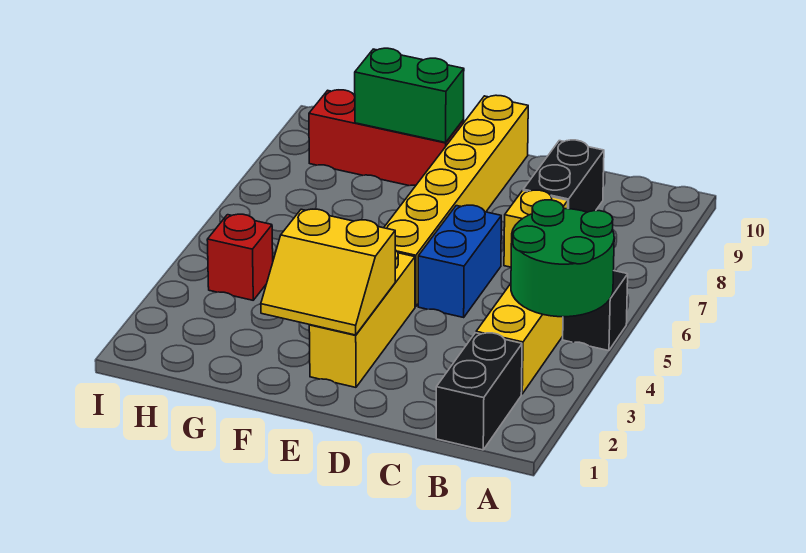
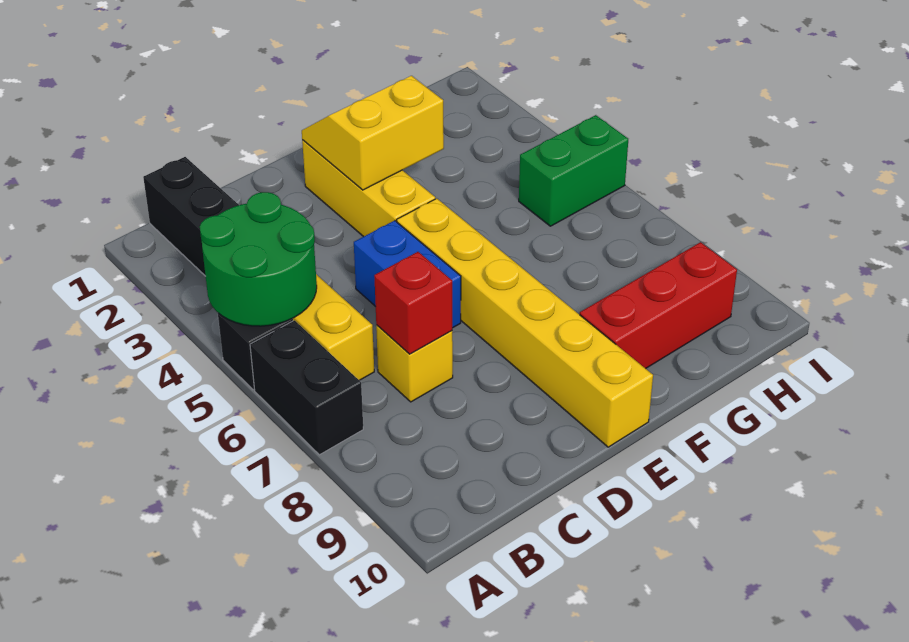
black 1x2 brick [523,140,604,212] -> black 1x2 brick moved to [250,320,363,455]
green 1x2 brick [355,48,464,143] -> green 1x2 brick moved to [519,115,628,226]
red 1x1 brick [207,214,273,300] -> red 1x1 brick moved to [374,252,452,354]

